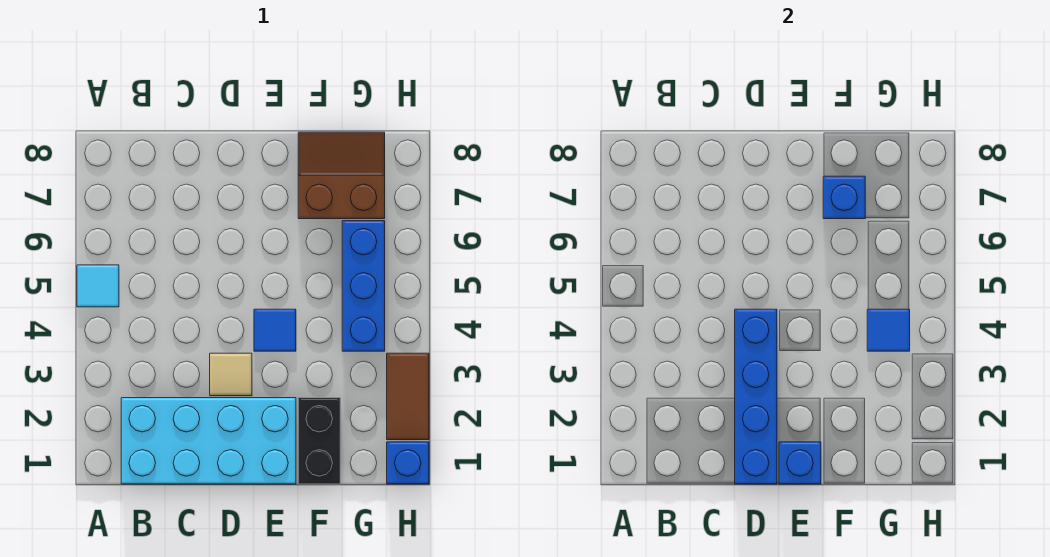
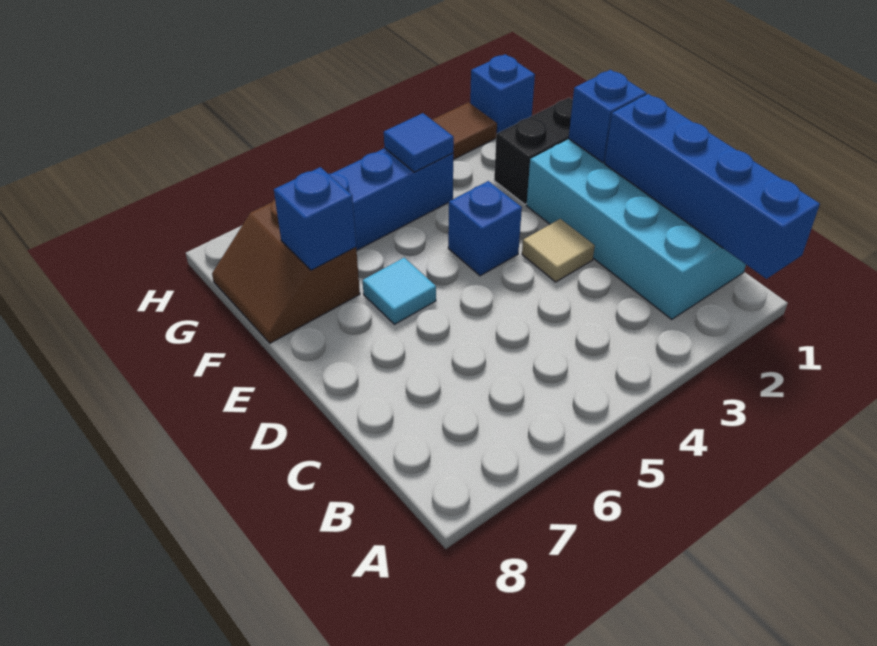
cyan 1x1 tile [77,265,119,307] -> cyan 1x1 tile moved to [363,258,436,324]
blue 1x4 brick [735,309,777,484] -> blue 1x4 brick turned to [604,94,820,279]
blue 1x1 tile [254,309,296,351] -> blue 1x1 brick [448,181,522,276]

